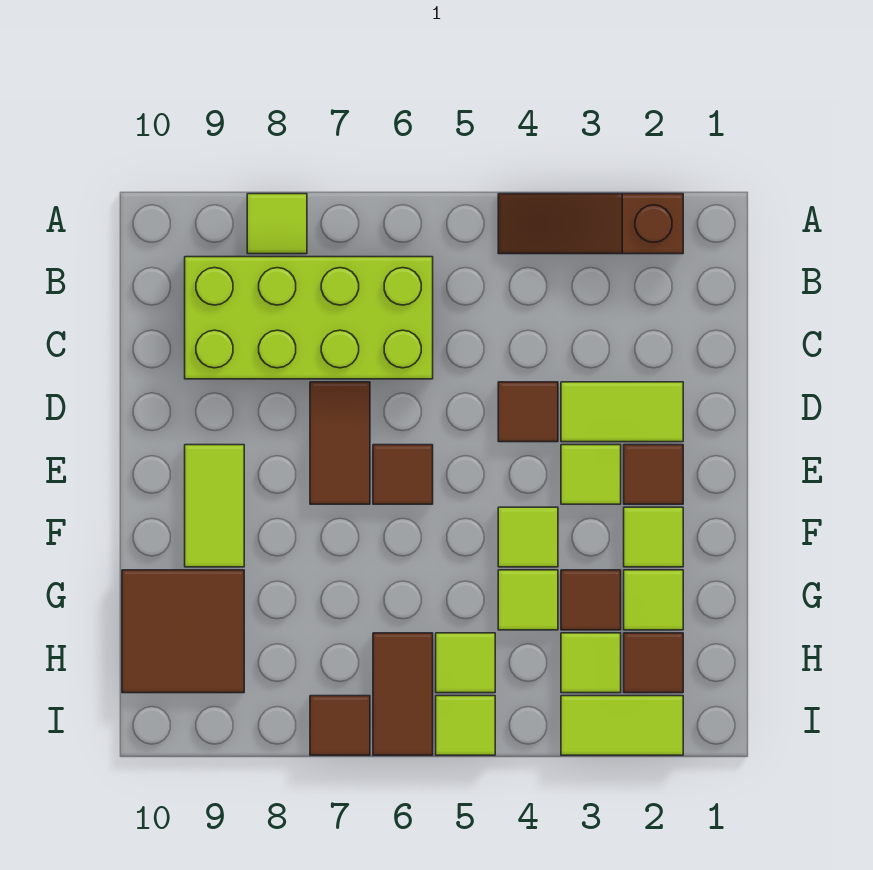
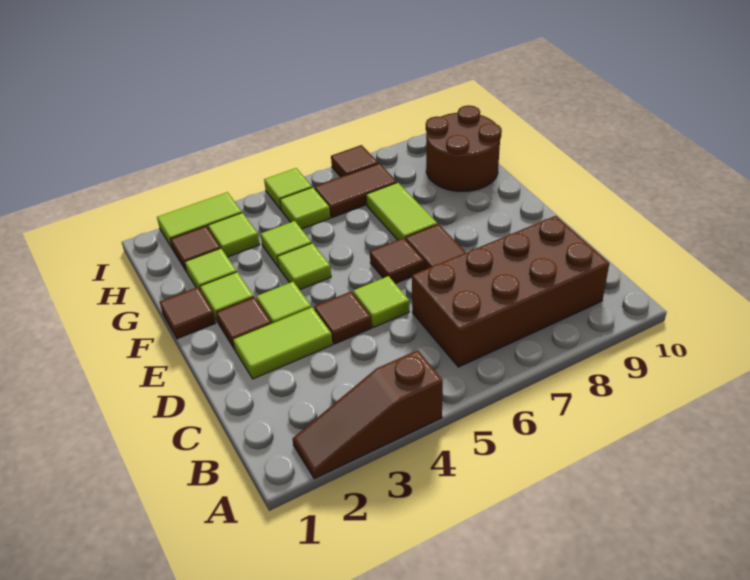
brown 1x3 slope [498,194,683,254] -> brown 1x3 slope turned to [292,350,443,479]
lime 1x1 tile [247,194,307,254] -> lime 1x1 tile moved to [353,276,409,327]
lime 2x4 brick [185,257,433,379] -> brown 2x4 brick [412,216,609,367]
lime 1x2 tile [185,445,244,567] -> lime 1x2 tile moved to [366,182,437,240]
brown 1x1 tile [561,570,621,630] -> brown 1x1 tile moved to [160,287,216,339]
brown 2x2 tile [122,570,244,693] -> brown 2x2 round brick [426,105,502,191]
brown 1x2 tile [373,633,433,755] -> brown 1x2 tile turned to [315,163,397,218]

